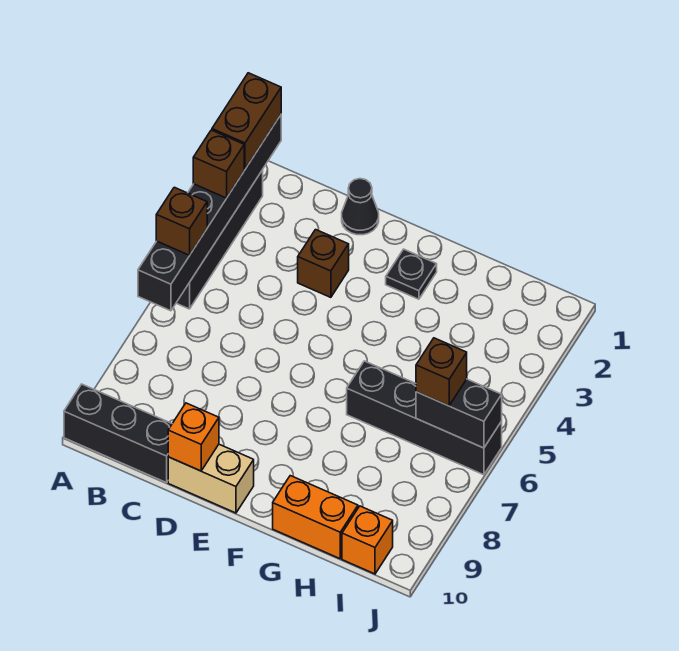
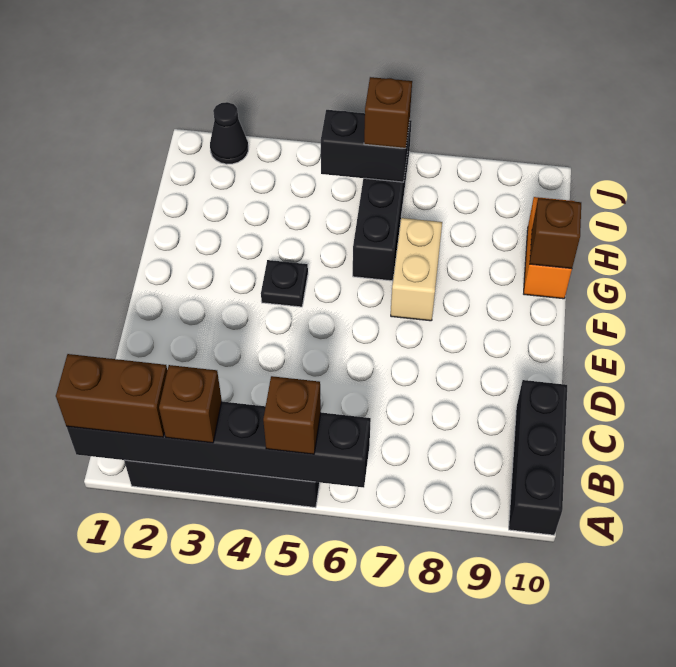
black 1x1 cone [342,179,379,235] -> black 1x1 cone moved to [210,102,248,164]
brown 1x1 brick [298,230,349,297] -> brown 1x1 brick moved to [530,198,581,269]
tan 1x2 brick [168,444,254,513] -> tan 1x2 brick moved to [391,218,442,321]
orange 1x1 brick [168,403,219,471] -> none
black 1x1 plate [386,249,437,299] -> black 1x1 plate moved to [261,260,308,307]
black 1x2 brick [416,379,502,448] -> black 1x2 brick turned to [320,110,410,182]
orange 1x1 brick [342,506,393,574] -> none

